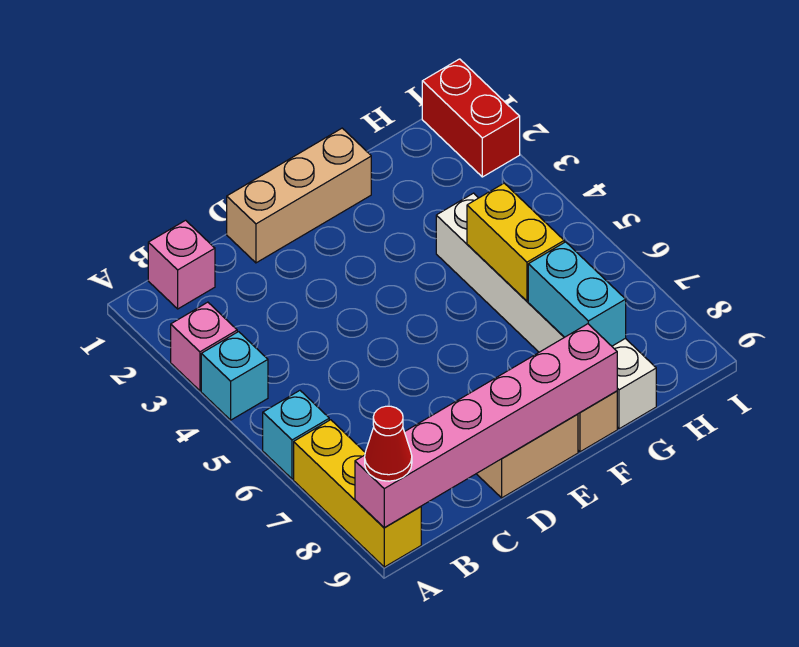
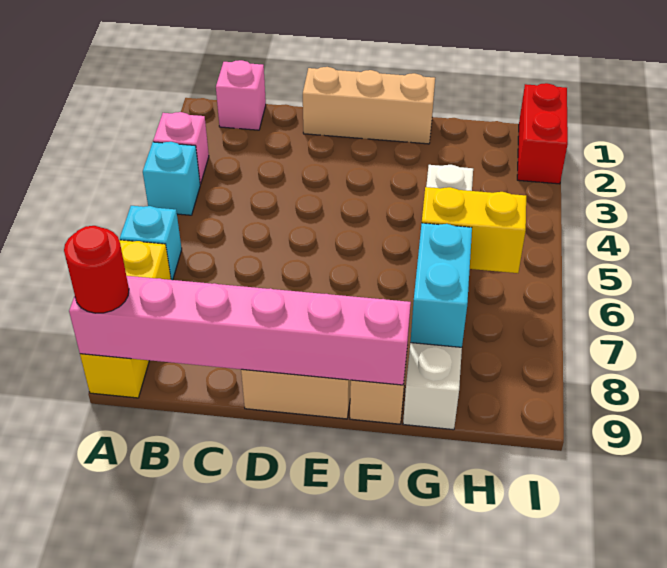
red 1x1 cone [365,406,412,481] -> red 1x1 round brick [64,226,129,313]
yellow 1x2 brick [467,183,564,301] -> yellow 1x2 brick turned to [422,187,526,273]

